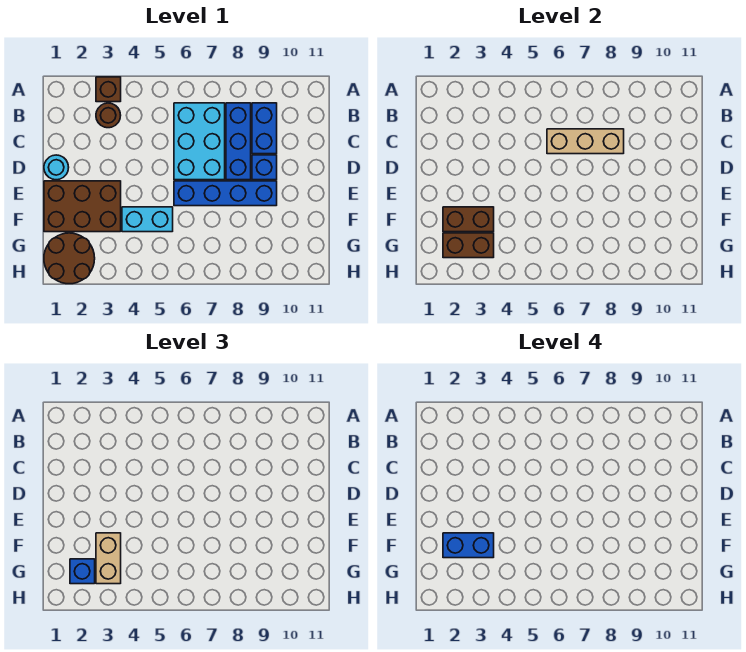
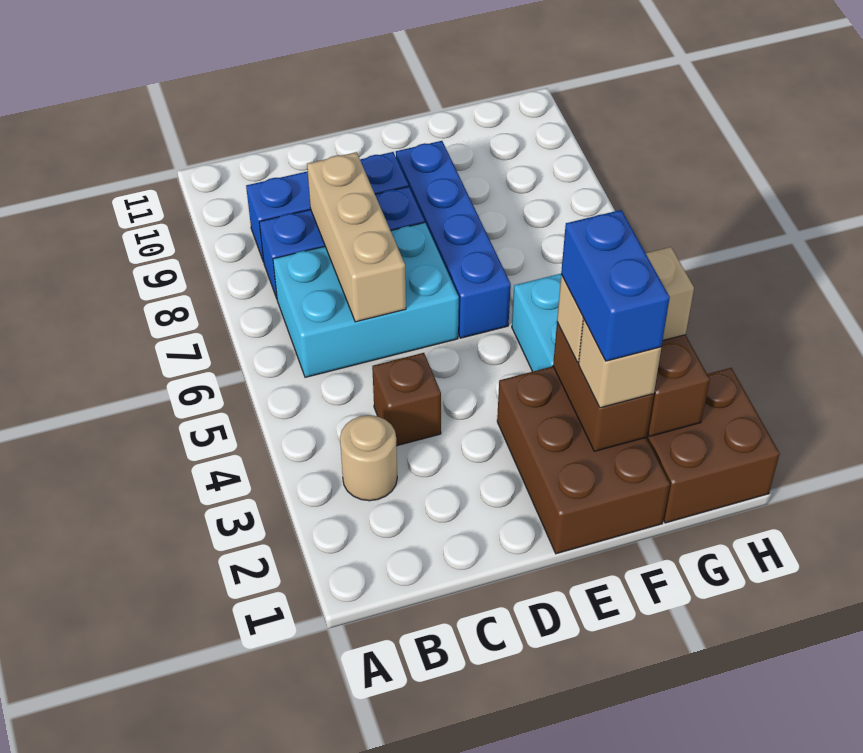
brown 1x1 brick [96,77,121,102] -> brown 1x1 brick moved to [372,353,441,446]
brown 1x1 round brick [96,103,121,128] -> tan 1x1 round brick [340,415,397,501]
cyan 1x1 round brick [44,155,69,180] -> none
none -> tan 1x1 brick [579,318,661,408]
brown 2x2 round brick [44,233,95,284] -> brown 2x2 brick [646,368,780,523]
blue 1x1 brick [70,559,95,584] -> none

